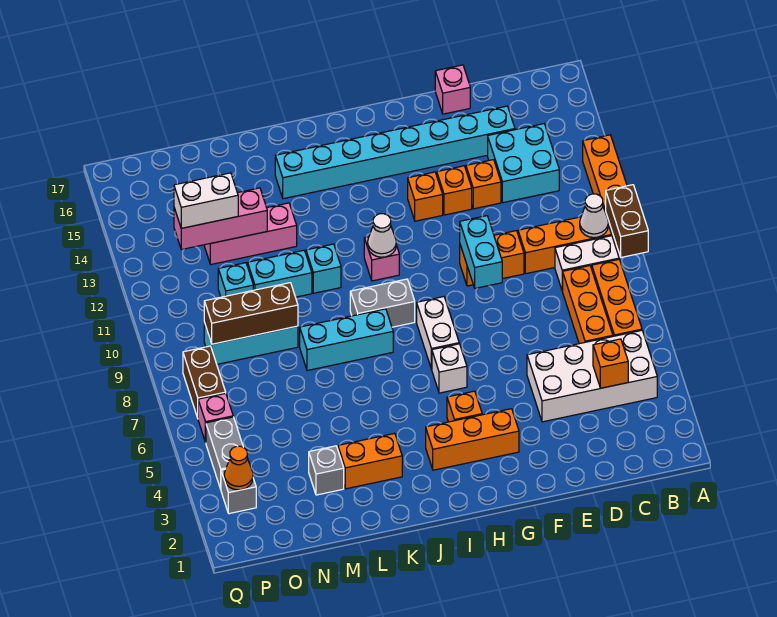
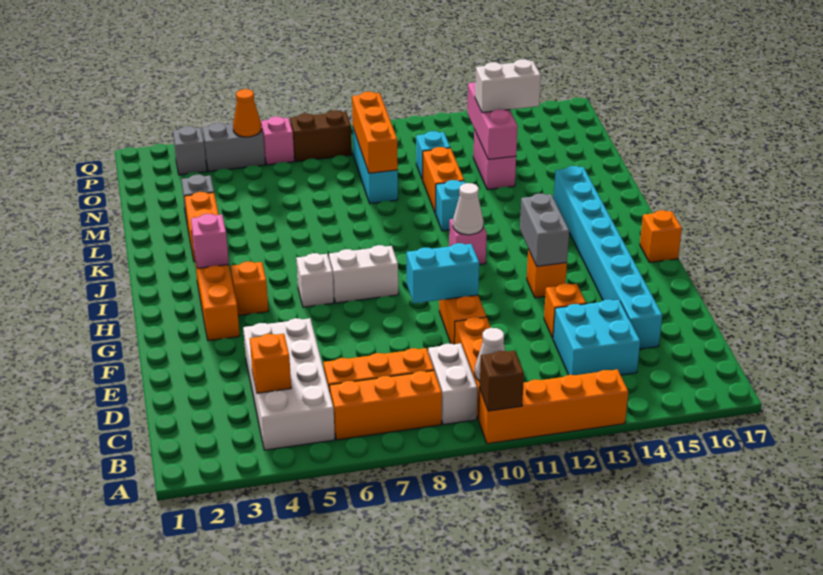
brown 1x2 brick [606,185,648,257] -> brown 1x1 brick [479,350,524,411]
pink 1x1 brick [435,65,470,114] -> pink 1x1 brick moved to [191,214,229,268]
orange 1x1 brick [437,166,472,215] -> orange 1x1 brick moved to [640,210,682,263]
grey 1x2 brick [350,279,415,327] -> grey 1x2 brick moved to [520,194,569,266]
cyan 1x3 brick [300,309,393,371] -> none
cyan 1x2 brick [248,250,312,297] -> orange 1x2 brick [423,147,464,213]
pink 1x3 brick [204,203,297,264] -> pink 1x2 brick [473,130,516,190]
brown 1x3 brick [204,283,298,344] -> orange 1x3 brick [352,92,398,173]
white 1x2 brick [174,173,238,228] -> white 1x2 brick turned to [475,59,541,113]
orange 1x1 cone [224,446,253,490] -> orange 1x1 cone moved to [233,89,261,137]

